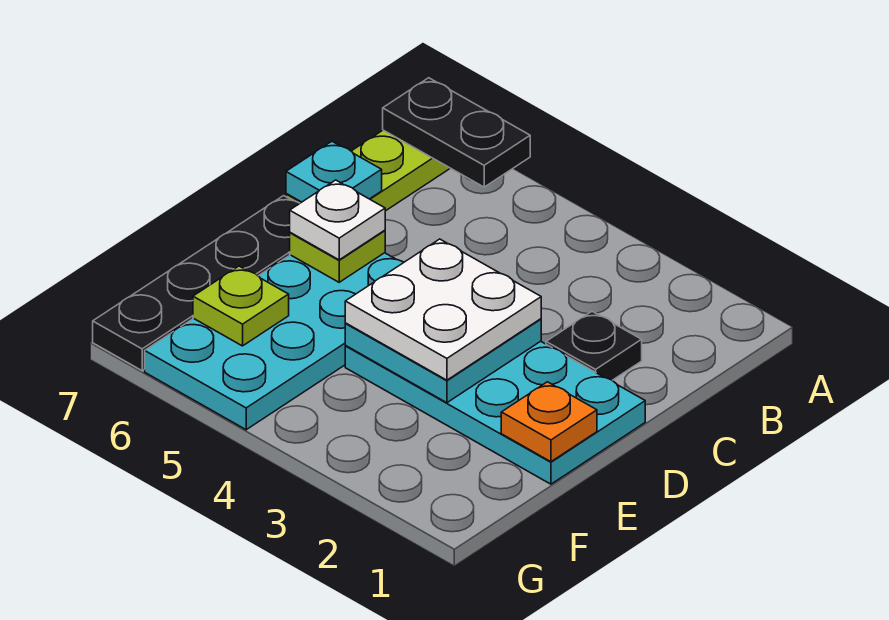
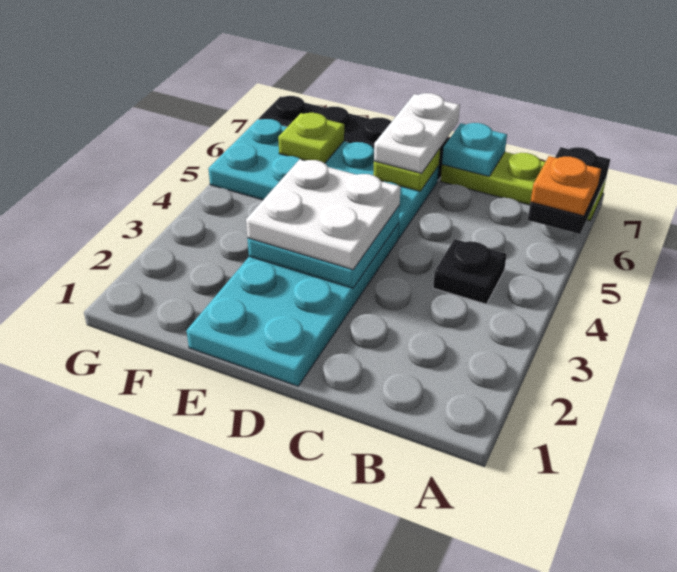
black 1x1 plate [546,311,642,380] -> black 1x1 plate moved to [433,239,507,304]
white 1x1 plate [290,180,385,260] -> white 1x2 plate [374,93,460,173]
orange 1x1 plate [501,382,597,462] -> orange 1x1 plate moved to [531,156,601,216]

